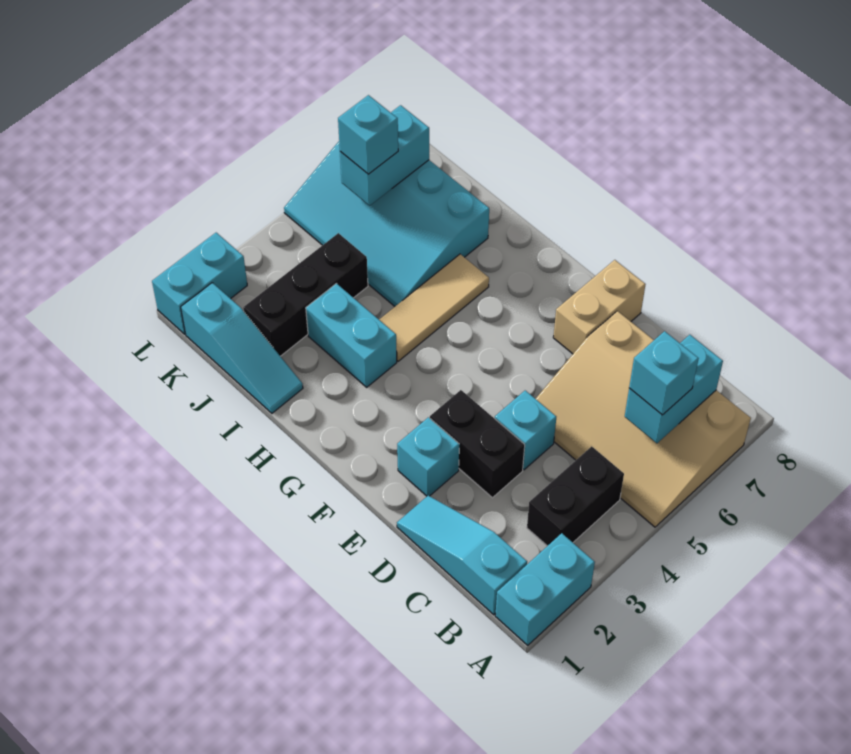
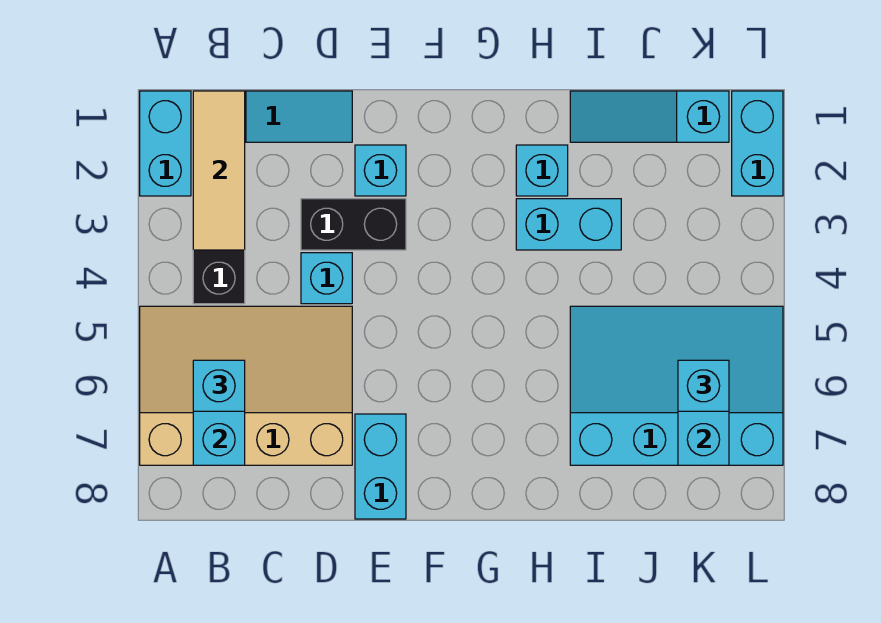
tan 1x2 brick [553,260,646,354] -> cyan 1x2 brick [355,414,406,519]
none -> cyan 1x1 brick [516,145,568,196]
tan 1x3 tile [379,254,489,361] -> tan 1x3 tile moved to [193,91,245,250]
black 1x3 brick [243,233,368,356] -> none

